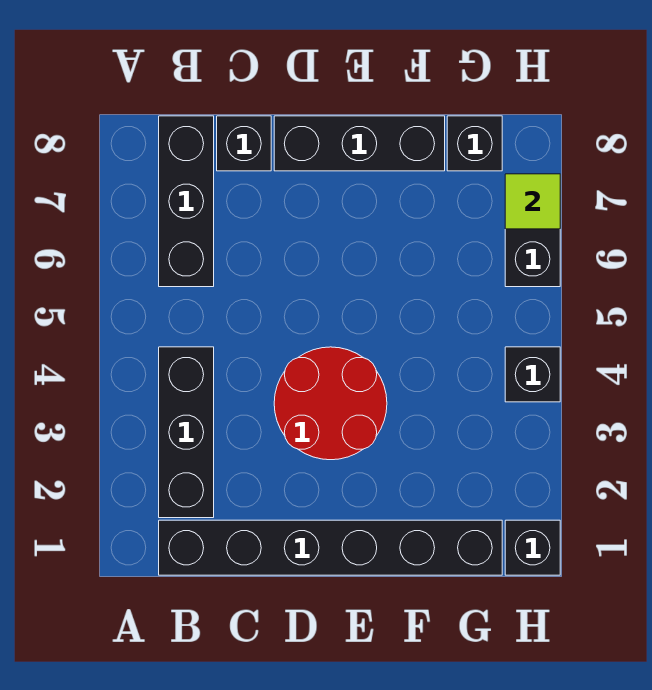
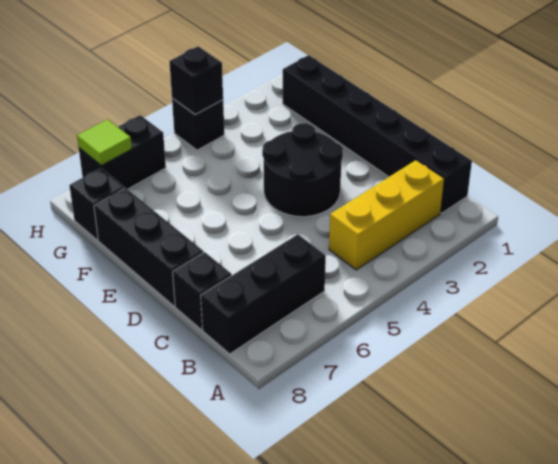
black 1x3 brick [159,347,214,518] -> yellow 1x3 brick [329,160,444,270]
red 2x2 round brick [274,347,387,460] -> black 2x2 round brick [262,123,343,217]
black 1x1 brick [505,520,560,575] -> black 1x1 brick moved to [169,47,223,115]

